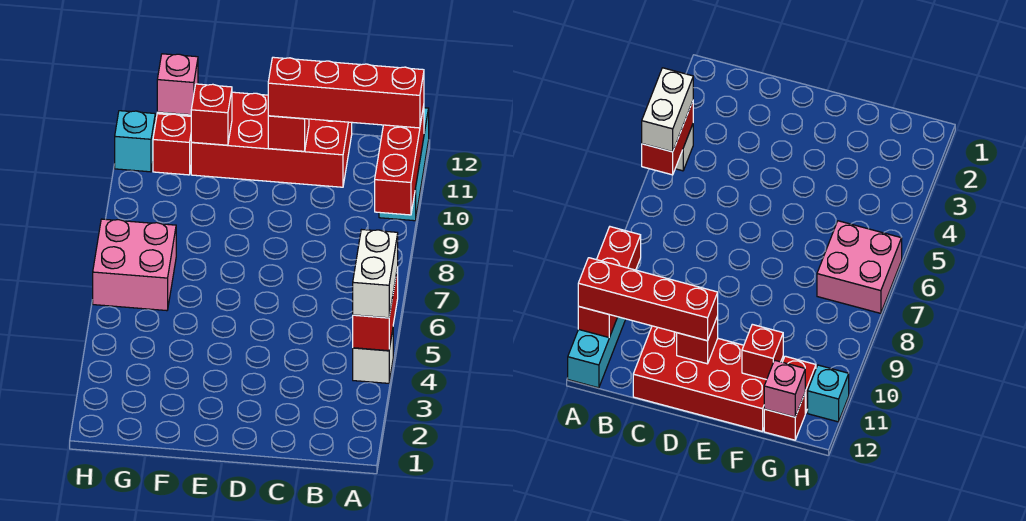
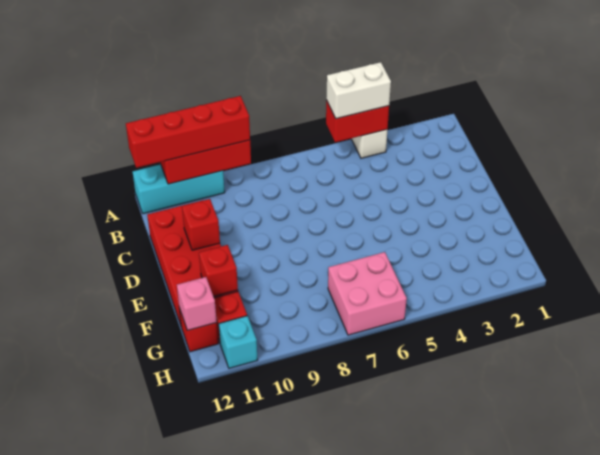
red 1x4 brick [268,57,424,128] -> red 1x4 brick turned to [126,96,250,168]

